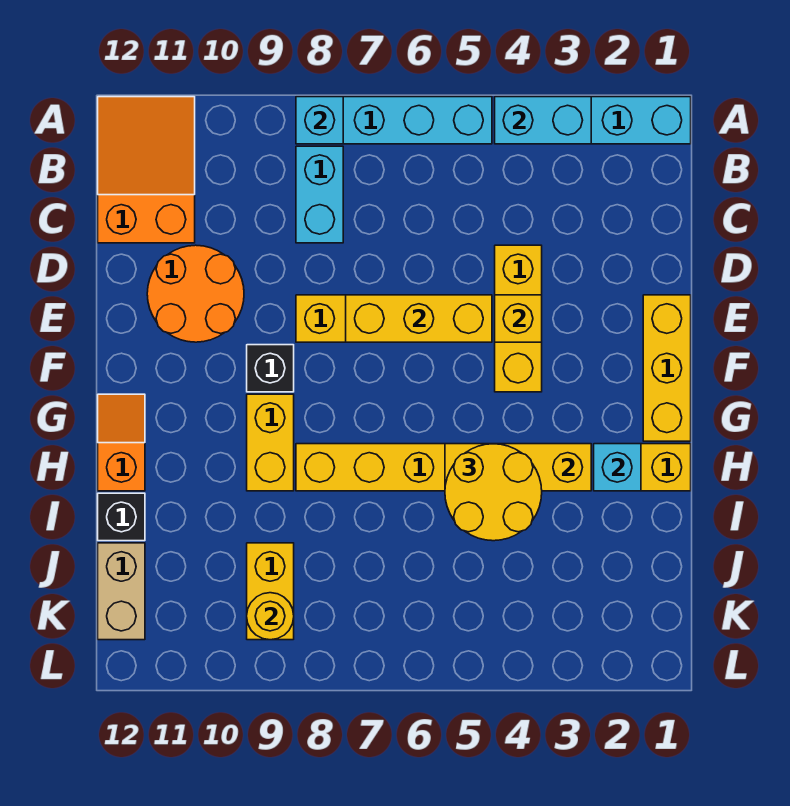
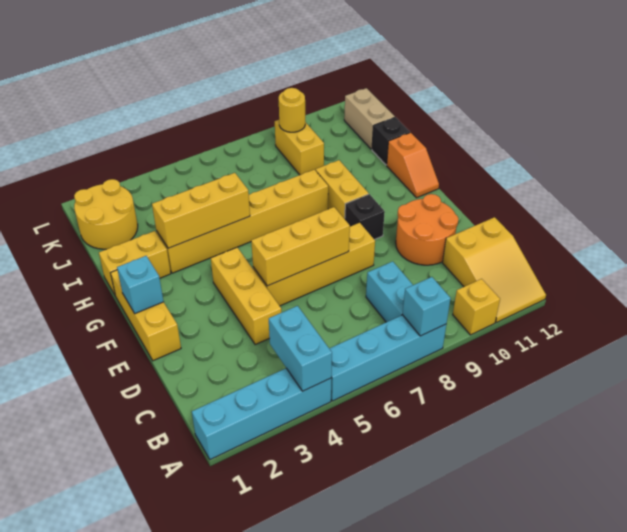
cyan 1x2 brick [495,97,591,144] -> cyan 1x2 brick turned to [269,306,332,391]
orange 2x3 slope [98,97,195,243] -> yellow 2x3 slope [443,217,546,322]
yellow 1x1 brick [495,295,542,342] -> yellow 1x1 brick moved to [453,279,500,335]
cyan 1x1 brick [594,444,641,491] -> cyan 1x1 brick moved to [117,256,164,314]
yellow 2x2 round brick [445,444,542,541] -> yellow 2x2 round brick moved to [74,179,138,249]

